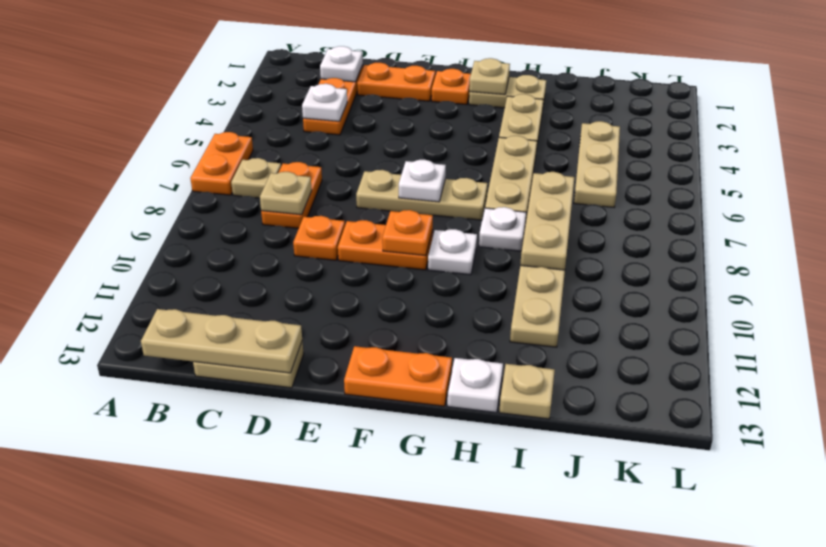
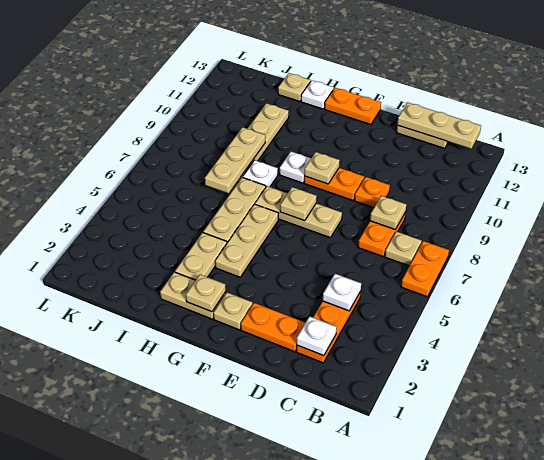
orange 1x1 plate [432,69,471,105] -> tan 1x1 plate [213,292,253,330]
white 1x1 plate [399,160,446,202] -> tan 1x1 plate [280,187,317,221]
orange 1x1 plate [382,210,433,256] -> tan 1x1 plate [304,152,340,184]
tan 1x3 plate [574,121,620,207] -> tan 1x3 plate moved to [215,204,279,277]

